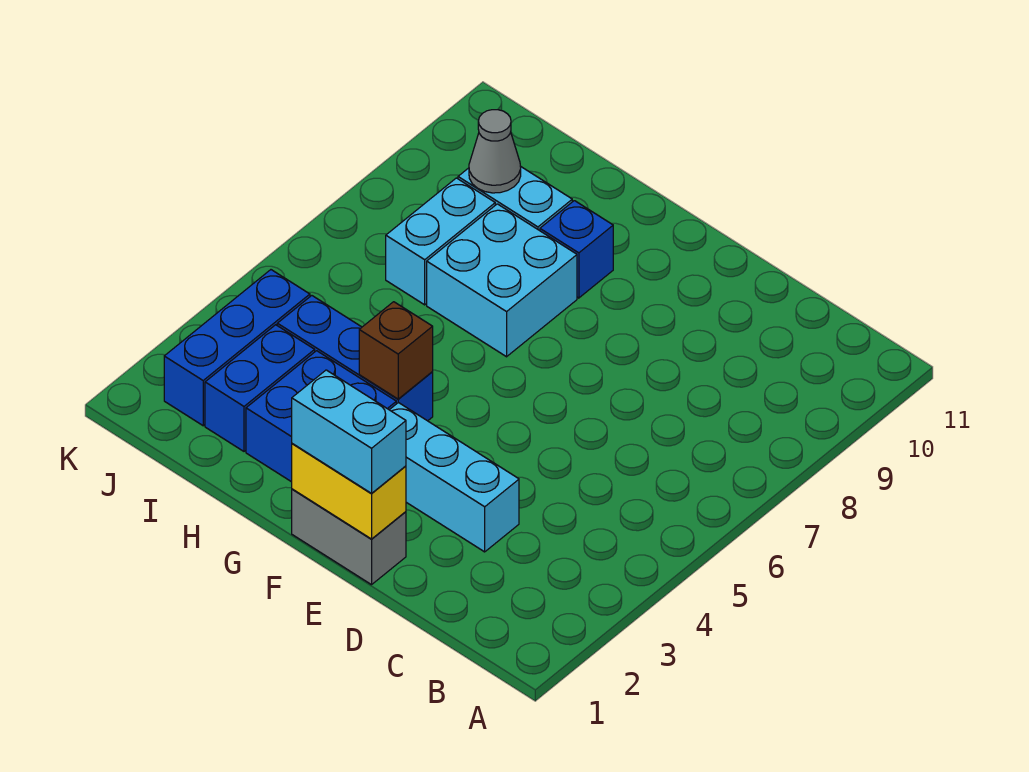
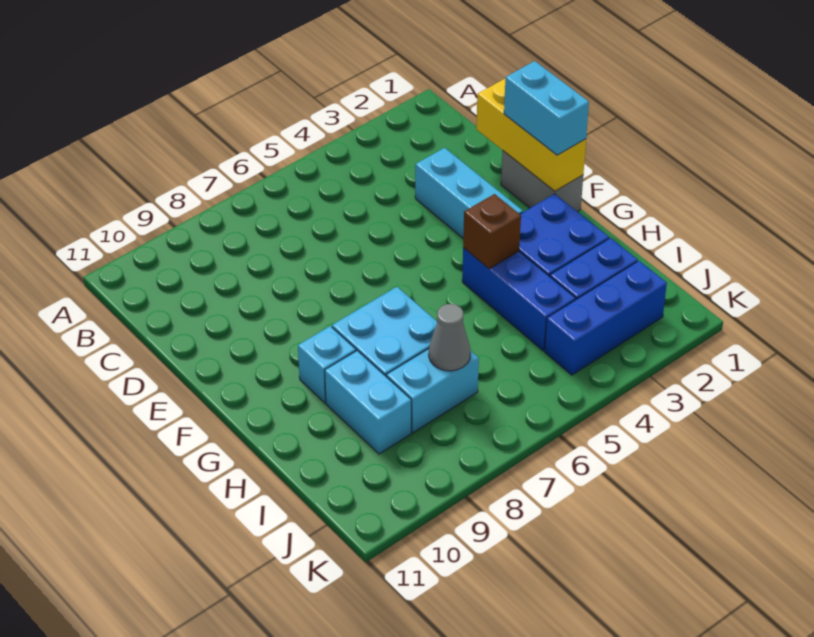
yellow 1x2 brick [292,444,406,539] -> yellow 1x3 brick [476,79,586,191]
blue 1x1 brick [540,201,613,298] -> cyan 1x1 brick [298,326,356,403]
grey 1x1 cone [469,110,521,193] -> grey 1x1 cone moved to [429,304,470,371]

